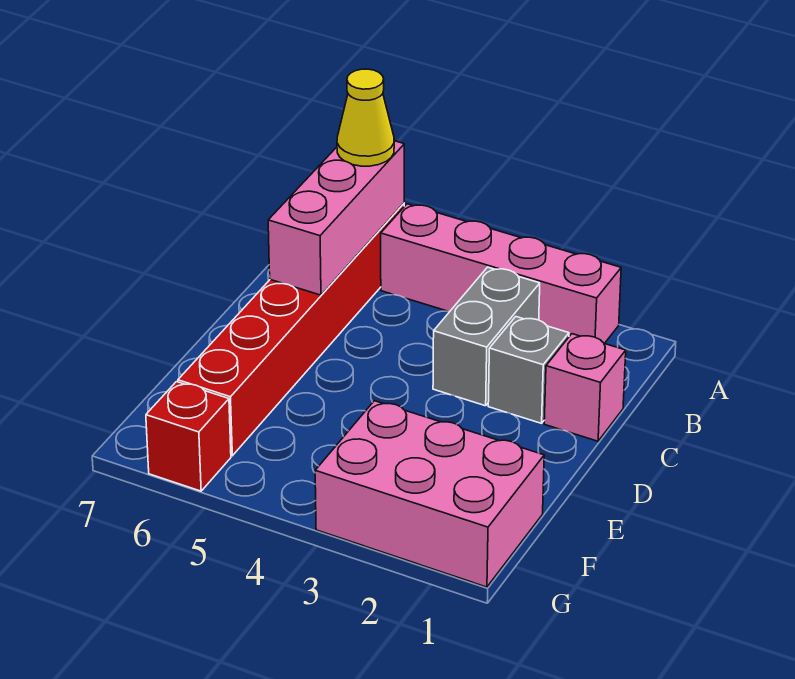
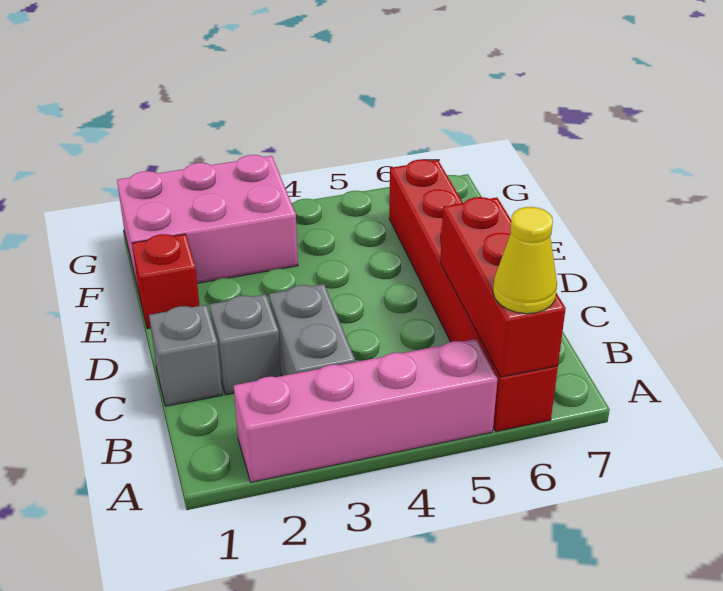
pink 1x3 brick [268,141,404,295] -> red 1x3 brick [440,197,566,377]
pink 1x1 brick [544,334,626,441] -> grey 1x1 brick [149,305,223,406]
red 1x1 brick [146,382,231,491] -> red 1x1 brick moved to [132,234,200,329]

